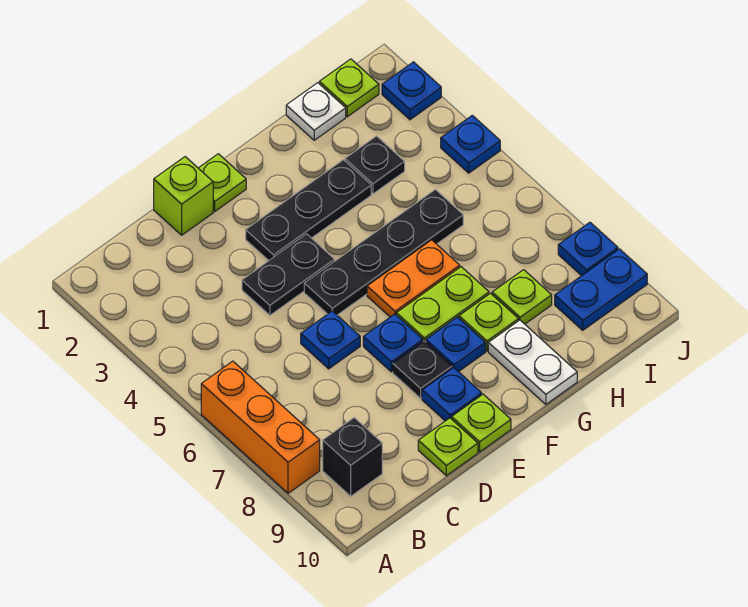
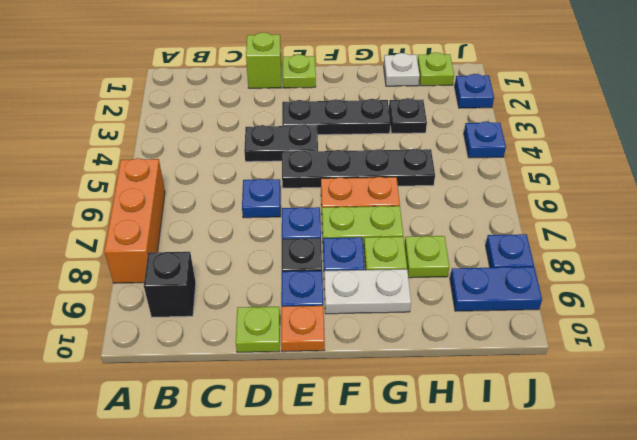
lime 1x1 plate [452,394,511,452] -> orange 1x1 plate [281,306,325,352]
white 1x2 plate [488,320,577,404] -> white 1x2 plate turned to [324,269,411,314]

